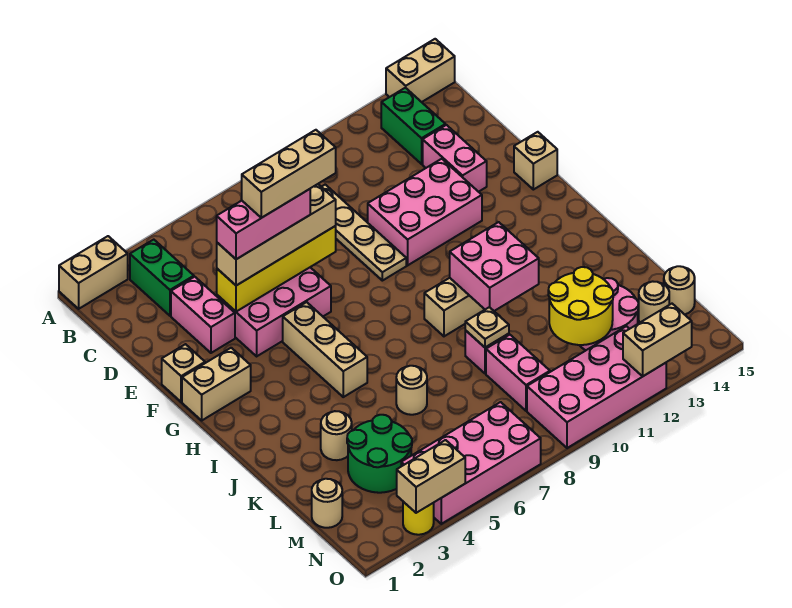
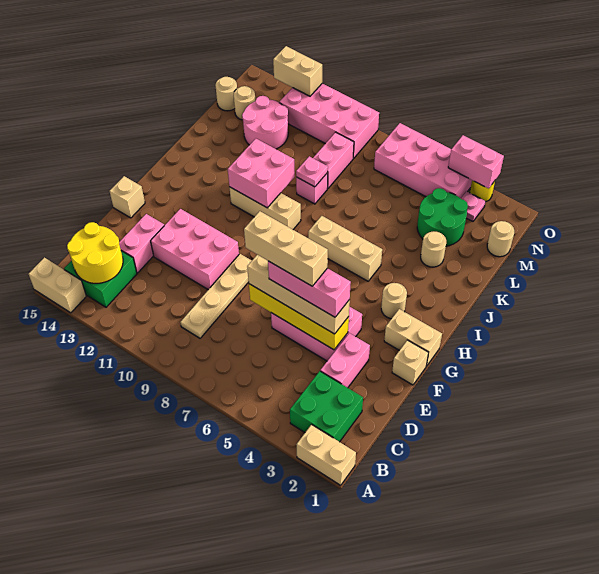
green 1x2 brick [130,240,194,316] -> green 2x2 brick [290,371,363,442]
green 1x2 brick [381,88,445,164] -> green 2x2 brick [64,251,137,307]
tan 1x3 brick [283,302,367,397] -> tan 1x3 brick turned to [308,216,382,281]
tan 1x1 round brick [396,366,427,415] -> tan 1x1 round brick moved to [381,283,407,319]
tan 1x1 plate [465,307,509,347] -> pink 1x1 plate [296,156,328,187]
yellow 2x2 round brick [548,267,613,345] -> yellow 2x2 round brick moved to [67,222,123,283]
none -> pink 1x1 plate [461,191,485,221]
tan 1x2 brick [397,440,465,513] -> pink 1x2 brick [448,135,504,188]

